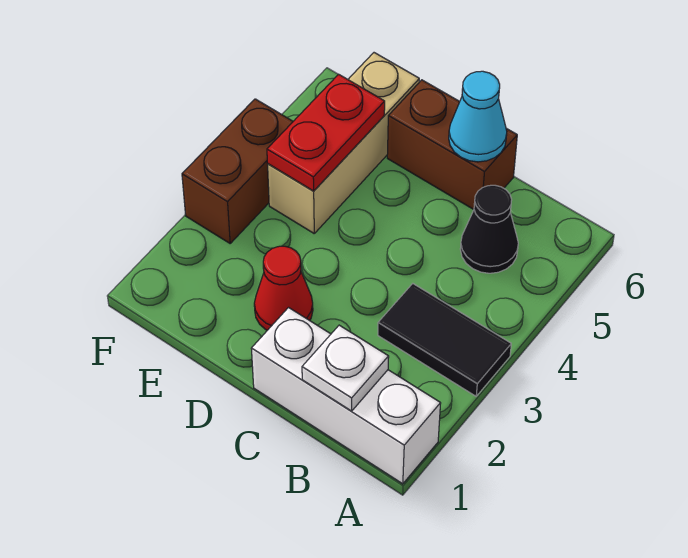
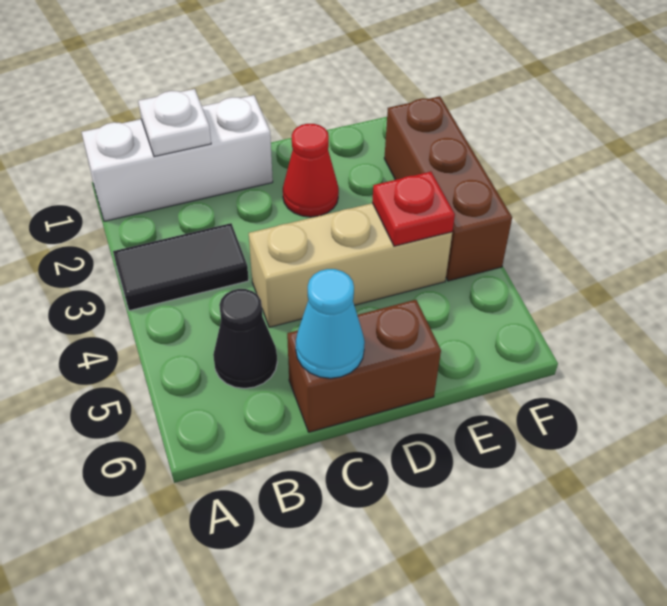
tan 1x3 brick [268,53,419,233] -> tan 1x3 brick turned to [249,203,452,327]
red 1x2 plate [267,74,385,191] -> red 1x1 plate [372,172,455,246]
brown 1x2 brick [182,99,293,243] -> brown 1x3 brick [384,96,512,281]

